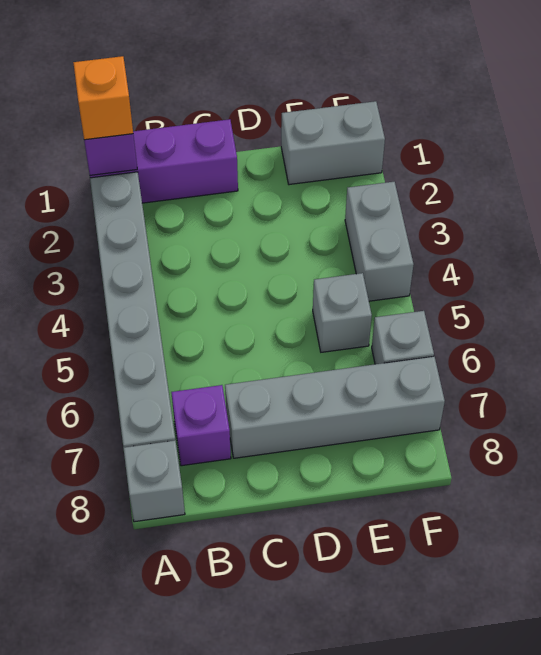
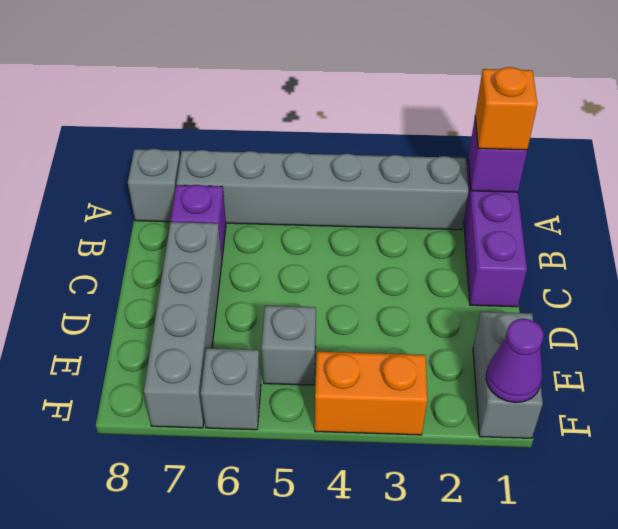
none -> purple 1x1 cone [486,319,544,403]
grey 1x2 brick [345,182,414,301] -> orange 1x2 brick [315,352,427,435]

